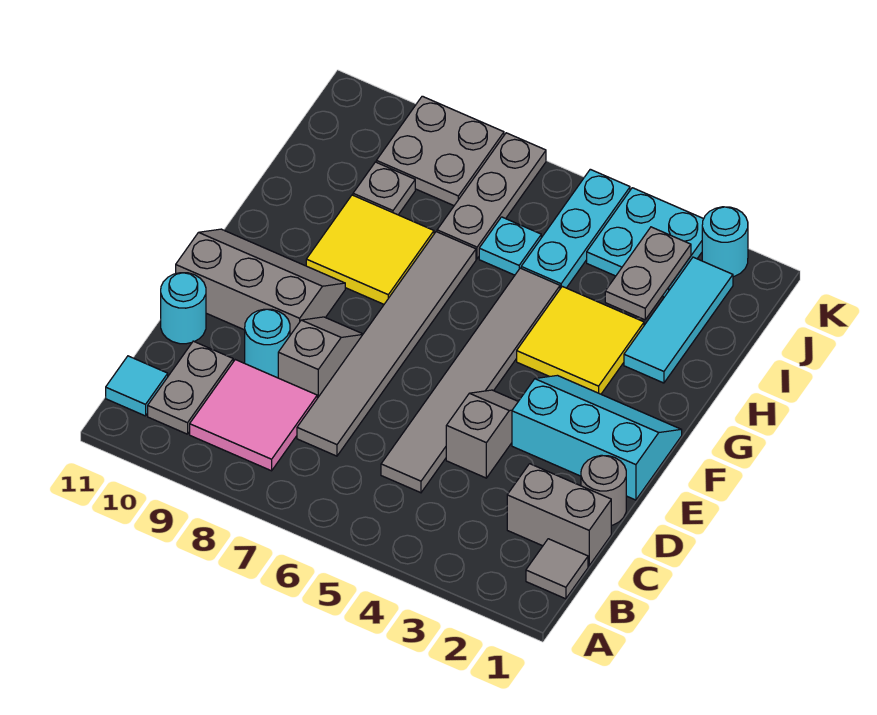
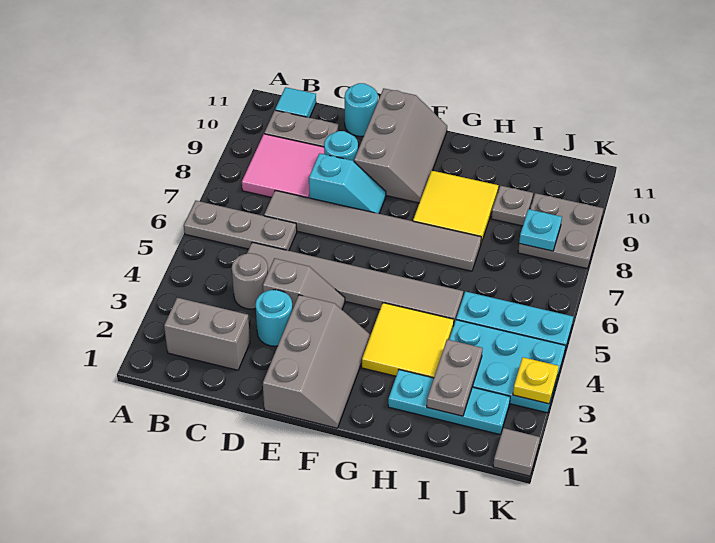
grey 1x1 tile [526,539,588,599] -> grey 1x1 tile moved to [493,428,540,476]
grey 1x2 brick [507,464,611,566] -> grey 1x2 brick turned to [164,298,250,370]
grey 1x1 round brick [581,455,626,525] -> grey 1x1 round brick moved to [232,253,268,309]
grey 1x2 slope [278,317,363,398] -> cyan 1x2 slope [309,153,386,214]
cyan 2x3 slope [512,375,682,500] -> grey 2x3 slope [263,295,370,428]
cyan 1x3 tile [624,257,733,383] -> cyan 1x3 plate [388,370,510,435]
grey 1x2 plate [605,227,691,320] -> grey 1x2 plate turned to [427,339,483,416]
cyan 1x1 plate [479,217,541,275] -> cyan 1x1 plate moved to [519,209,562,251]
grey 1x3 plate [437,133,546,259] -> grey 1x3 plate moved to [184,201,297,251]
cyan 2x2 plate [587,188,703,297] -> cyan 2x3 plate [449,320,566,413]
cyan 1x1 round brick [702,207,748,277] -> cyan 1x1 round brick moved to [255,290,292,346]
none -> yellow 1x1 plate [513,357,559,404]

